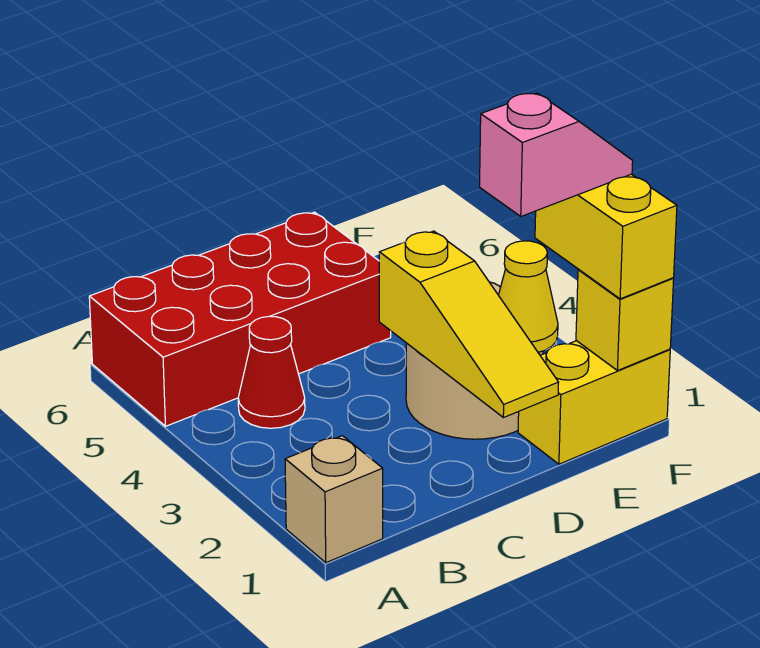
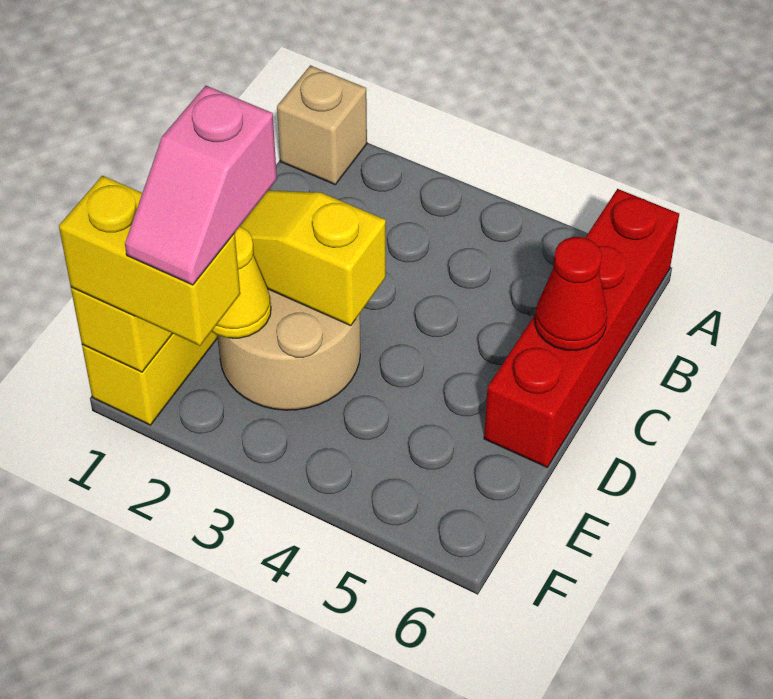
red 2x4 brick [89,212,391,426] -> red 1x4 brick [484,189,679,467]
red 1x1 cone [238,316,305,428] -> red 1x1 cone moved to [535,237,607,351]

